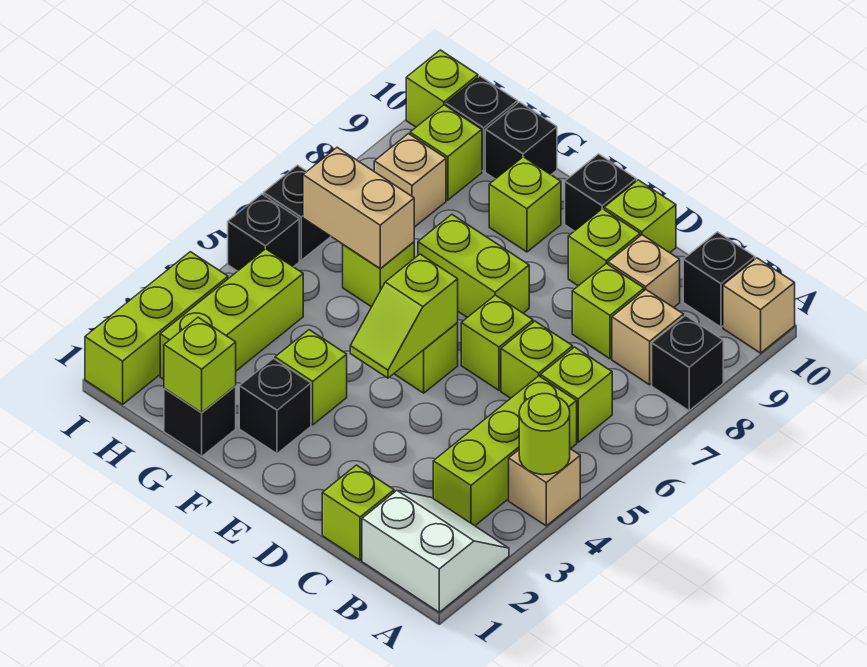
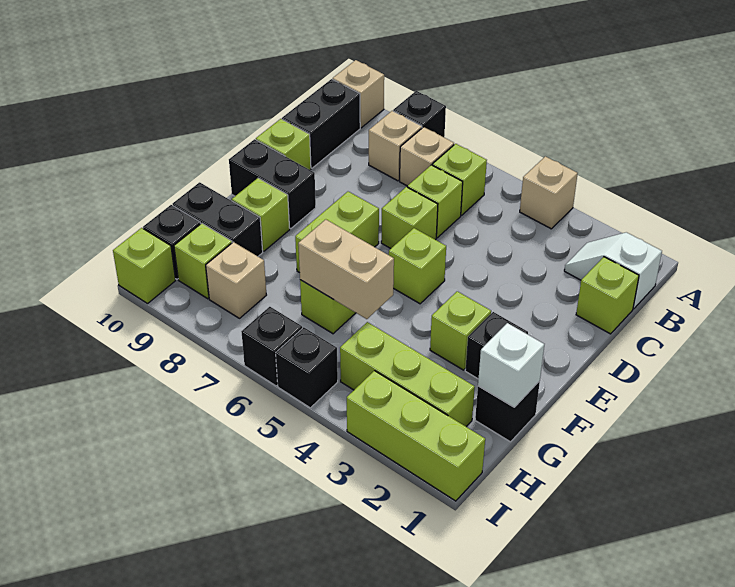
white 2x2 slope [362,491,509,612] -> white 1x2 slope [564,232,662,309]
lime 1x1 round brick [519,394,570,475] -> none
lime 1x3 brick [433,376,577,526] -> none
black 1x1 brick [683,232,755,327] -> black 1x2 brick [282,79,360,168]
lime 1x1 brick [572,263,644,359] -> none
tan 1x1 brick [608,235,680,307] -> tan 1x1 brick moved to [400,127,454,186]
lime 1x1 brick [568,209,640,286] -> none
lime 1x2 slope [350,254,458,378] -> none
black 1x1 brick [565,154,636,231] -> black 1x2 brick [229,139,316,229]
lime 1x1 brick [164,317,236,413] -> white 1x1 brick [478,323,544,407]
tan 1x2 brick [303,148,414,269] -> tan 1x2 brick turned to [298,220,394,319]
black 1x1 brick [485,102,557,179] -> black 1x2 brick [173,182,263,256]

